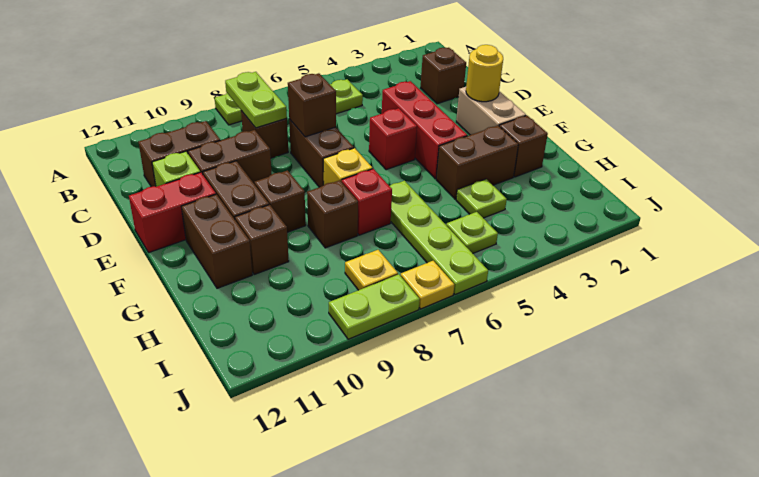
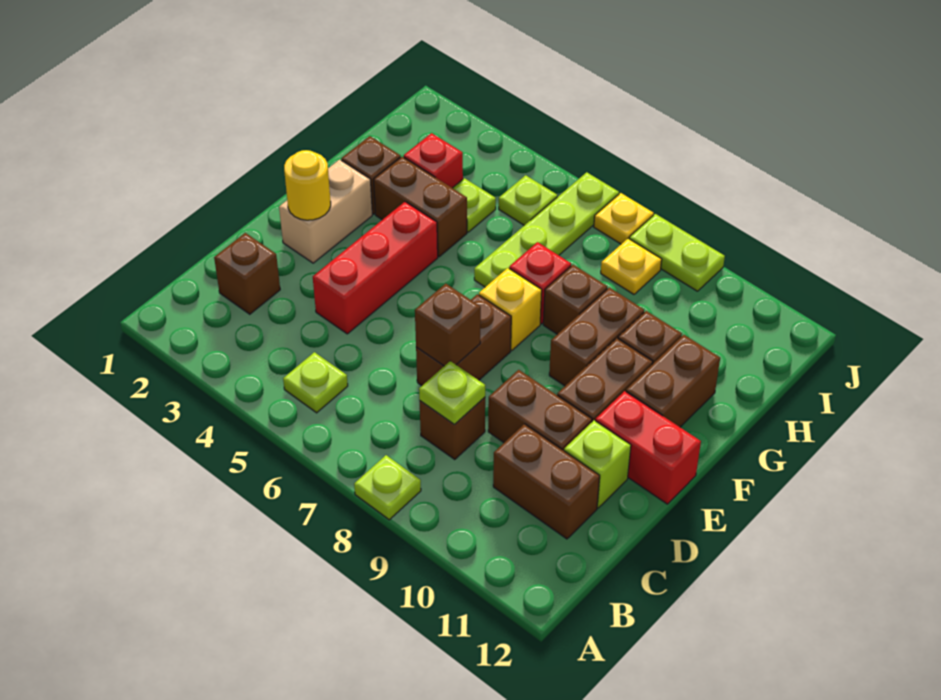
lime 1x2 plate [225,72,287,128] -> lime 1x1 plate [419,361,485,425]
red 1x1 brick [369,108,417,170] -> red 1x1 brick moved to [404,133,463,188]
brown 1x1 brick [255,170,306,232] -> brown 1x2 brick [549,288,644,386]

